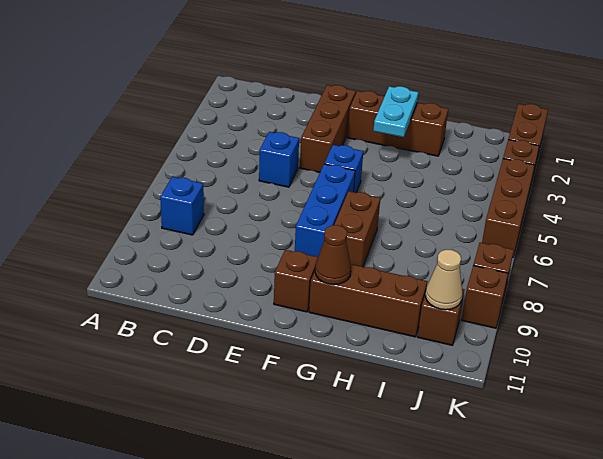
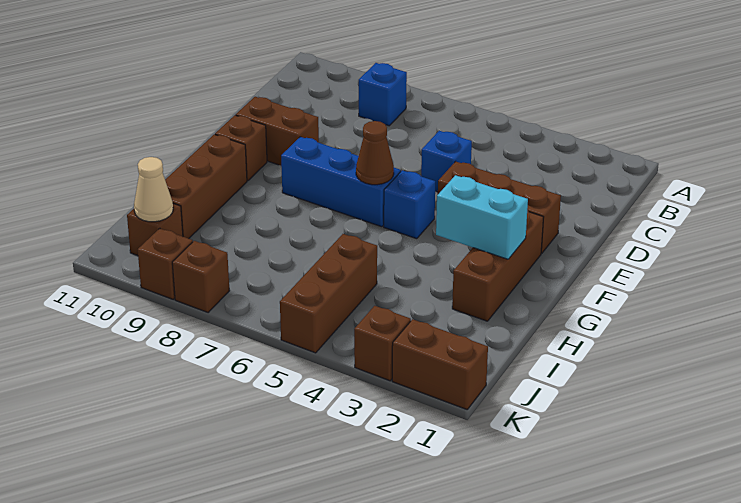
cyan 1x2 plate [373,86,418,137] -> cyan 1x2 brick [436,175,528,259]
brown 1x2 brick [334,191,380,267] -> brown 1x2 brick moved to [236,97,319,165]
brown 1x1 cone [315,225,351,285] -> brown 1x1 cone moved to [356,121,394,185]
brown 1x3 brick [482,159,535,257] -> brown 1x3 brick turned to [280,234,377,353]

